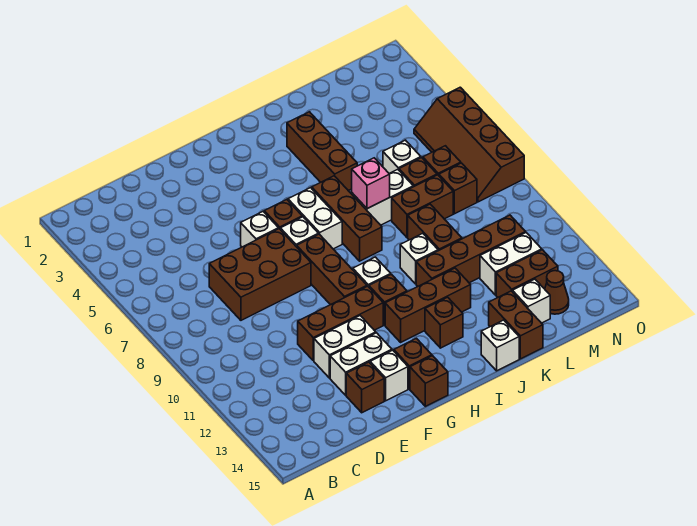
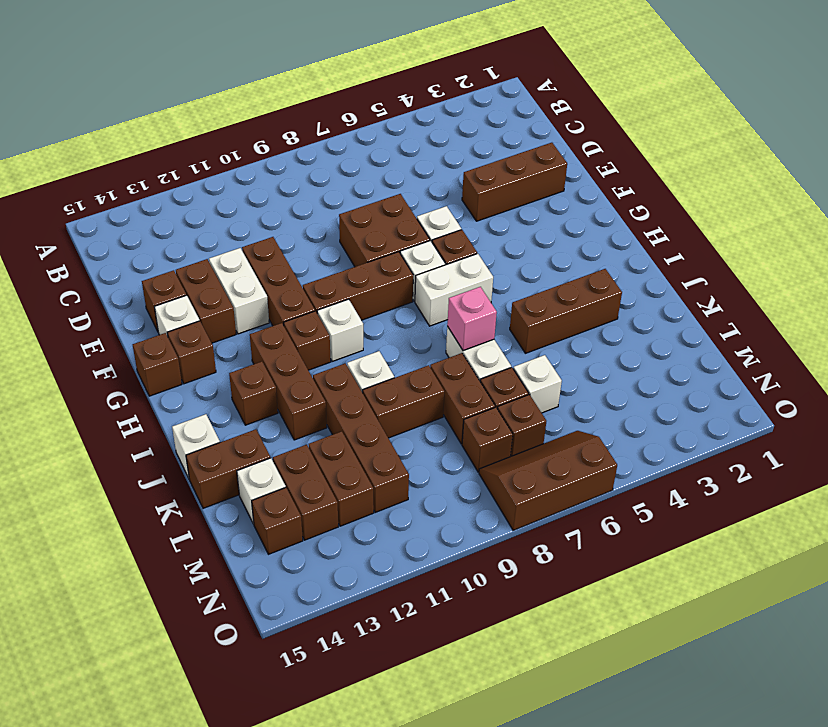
brown 2x3 brick [209,229,311,320] -> brown 2x2 brick [339,194,430,267]
white 1x2 brick [330,333,392,395] -> brown 1x2 brick [176,259,236,343]
brown 1x3 brick [312,176,382,261] -> brown 1x3 brick moved to [462,143,567,221]
white 1x2 brick [480,233,542,295] -> brown 1x2 brick [309,431,374,526]
brown 1x1 cone [545,271,569,314] -> brown 1x1 brick [252,488,303,554]
brown 2x4 slope [414,87,524,202] -> brown 2x3 slope [479,431,617,530]

